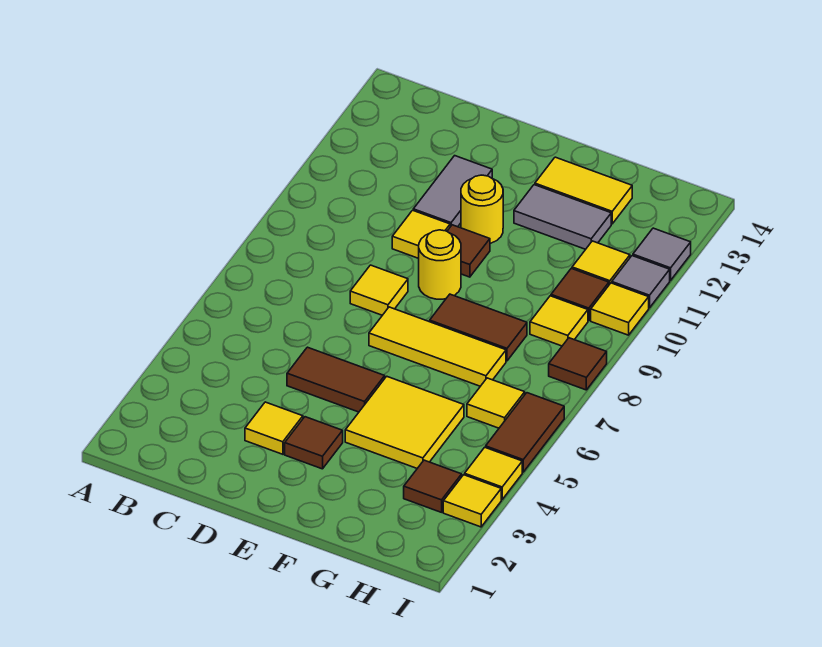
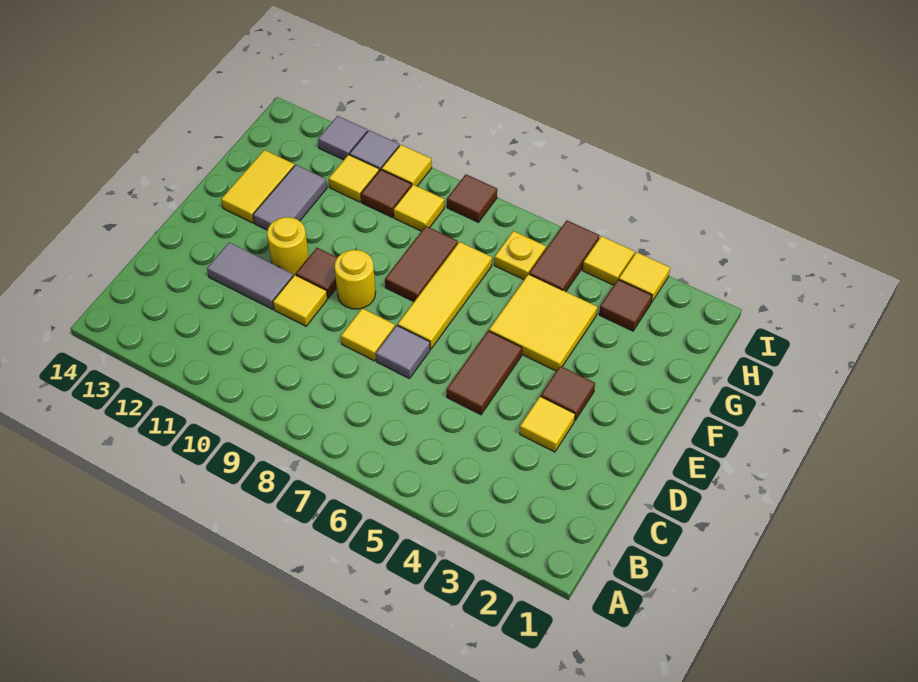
none -> grey 1x1 tile [376,325,430,379]
yellow 1x1 tile [467,378,525,428] -> yellow 1x1 plate [494,231,546,280]
brown 1x2 tile [486,393,564,472] -> brown 1x2 tile turned to [529,221,600,292]

